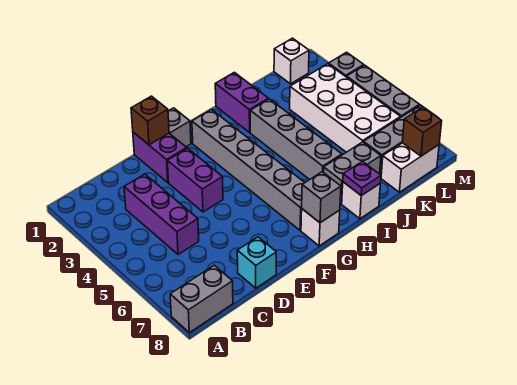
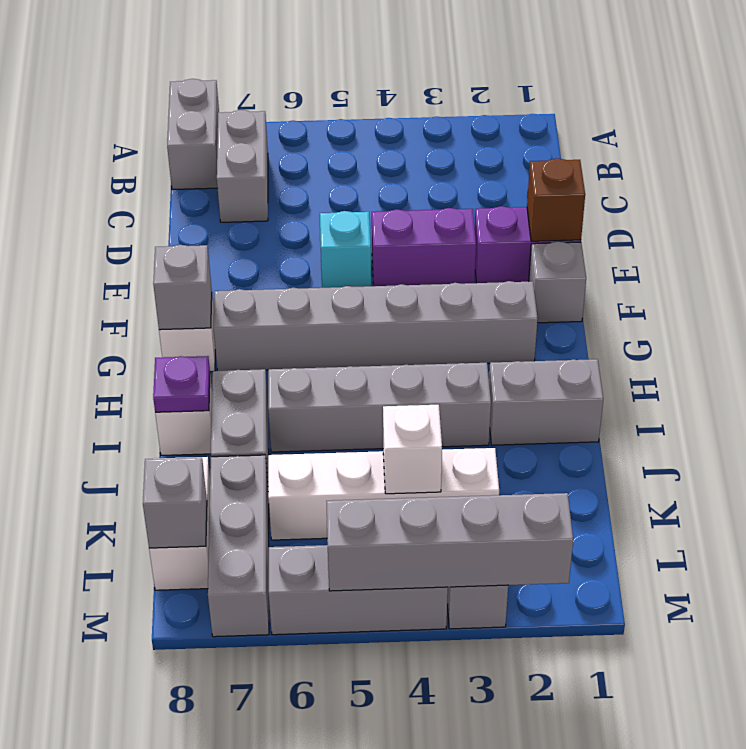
none -> grey 1x2 brick [217,110,268,222]
purple 1x3 brick [124,174,199,255] -> none
cyan 1x1 brick [237,237,276,288] -> cyan 1x1 brick moved to [320,211,371,288]
purple 1x2 brick [215,72,268,132] -> grey 1x2 brick [489,359,603,445]
white 2x4 brick [290,64,401,152] -> white 1x4 brick [268,448,499,540]
white 1x1 brick [274,38,309,84] -> white 1x1 brick moved to [383,405,442,494]
brown 1x1 brick [402,107,442,156] -> grey 1x1 brick [143,457,207,548]
none -> grey 1x4 brick [326,493,573,591]

